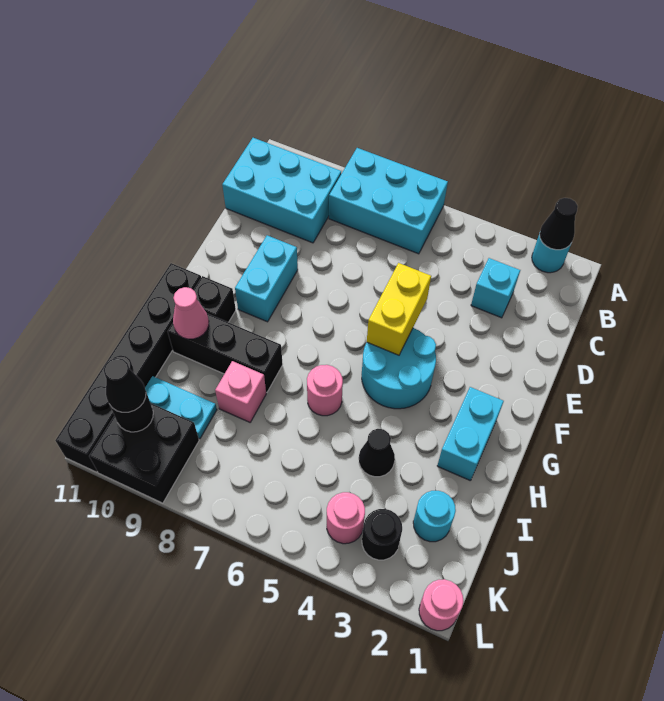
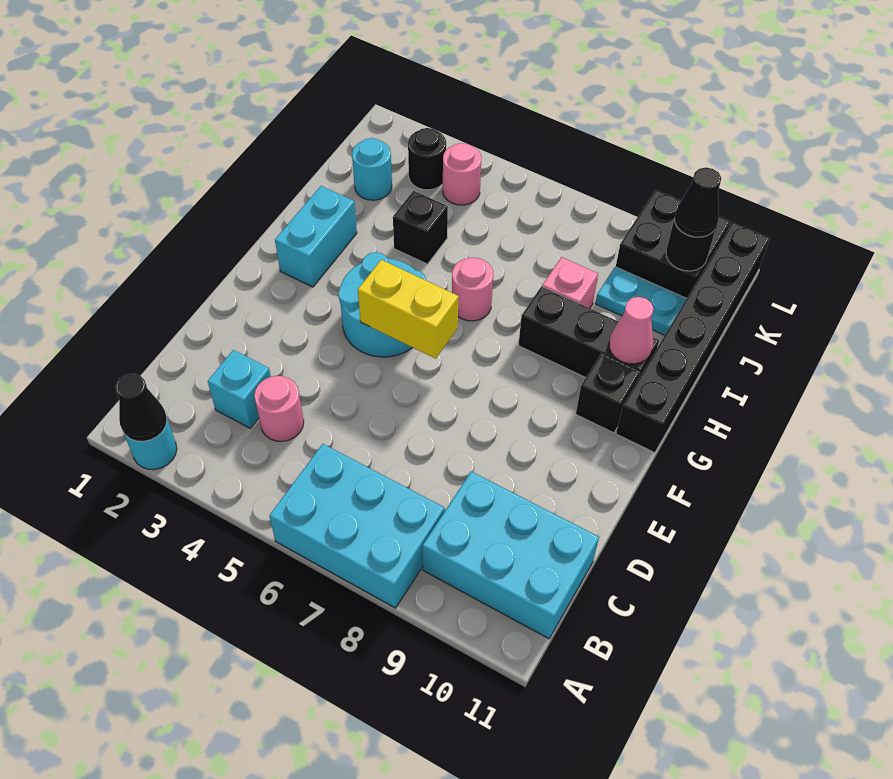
yellow 1x2 brick [367,263,431,355] -> yellow 1x2 brick turned to [358,260,459,359]
cyan 1x2 brick [235,235,298,322] -> none
black 1x1 cone [359,429,395,477] -> black 1x1 brick [393,191,448,264]
pink 1x1 round brick [419,579,463,631] -> pink 1x1 round brick moved to [254,376,304,441]

